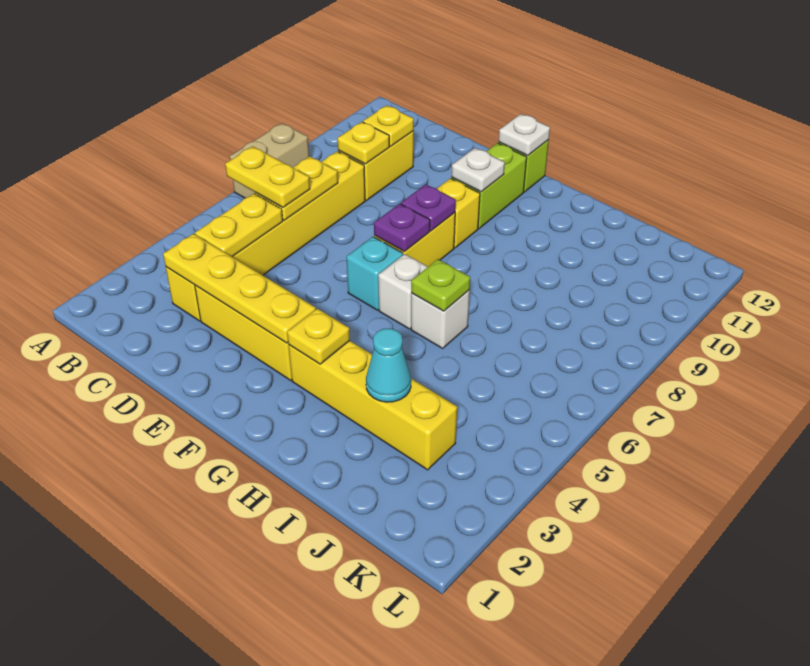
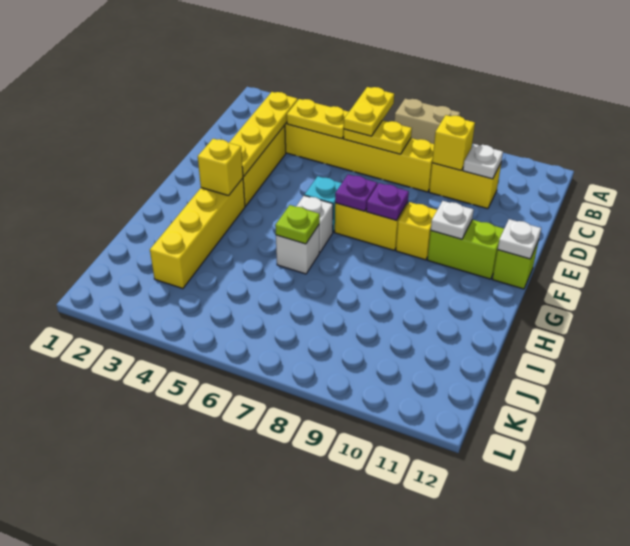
yellow 1x1 plate [338,122,389,164] -> yellow 1x1 brick [432,115,475,170]
yellow 1x1 plate [363,105,414,146] -> white 1x1 plate [463,144,503,179]
yellow 1x1 plate [287,309,350,364] -> yellow 1x1 brick [198,139,243,196]
cyan 1x1 cone [366,328,411,402] -> none

